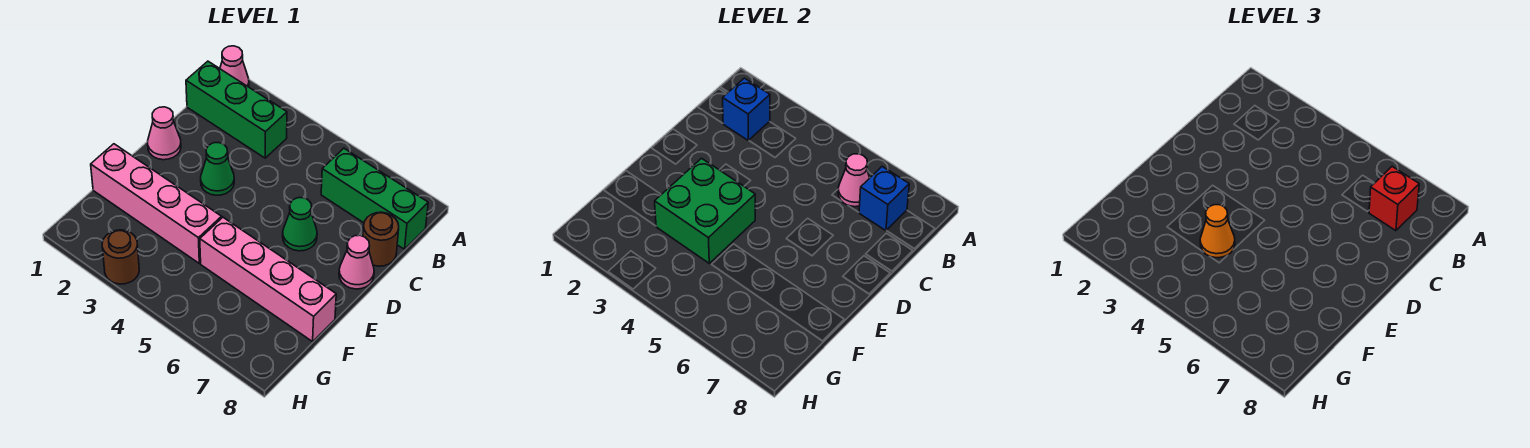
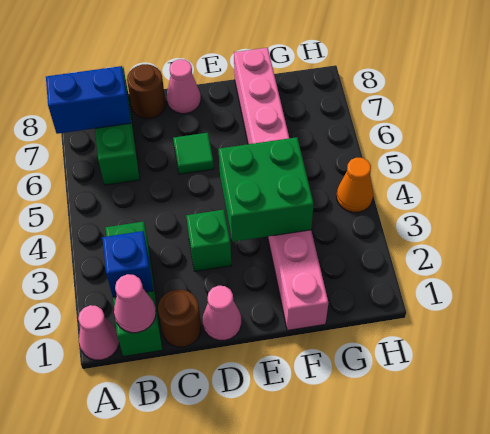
pink 1x1 cone [838,154,869,207] -> pink 1x1 cone moved to [114,274,156,333]
blue 1x1 brick [859,166,909,231] -> blue 1x2 brick [46,66,131,134]
red 1x1 brick [1369,166,1419,231] -> none
green 1x1 cone [201,143,234,195] -> green 1x1 brick [186,210,232,271]
green 1x1 cone [283,198,317,251] -> green 1x1 tile [173,133,214,174]
orange 1x1 cone [1200,205,1235,258] -> orange 1x1 cone moved to [337,158,373,212]
brown 1x1 round brick [102,230,139,284] -> brown 1x1 round brick moved to [158,290,201,347]

